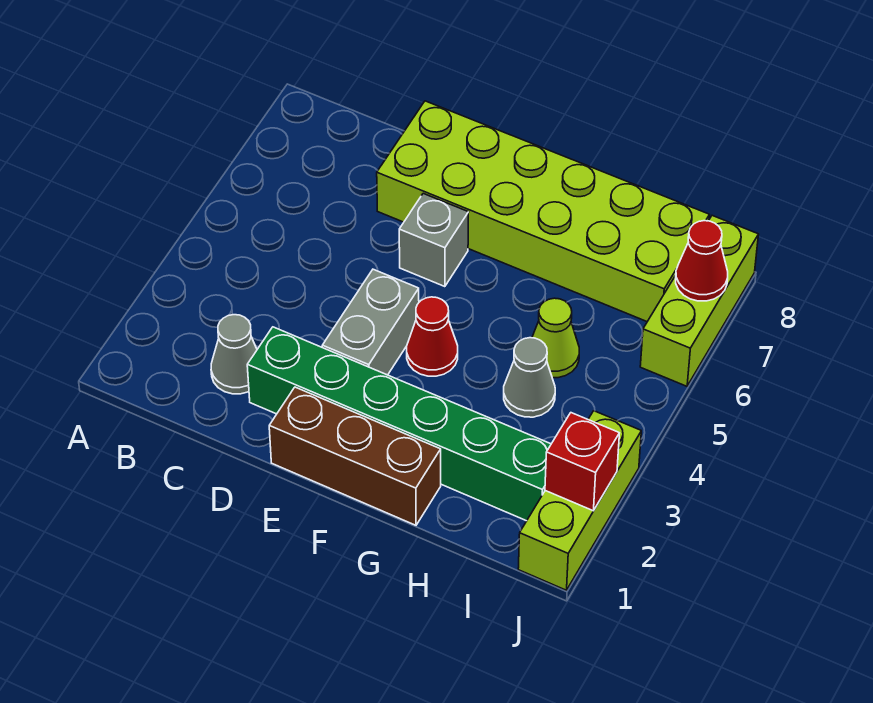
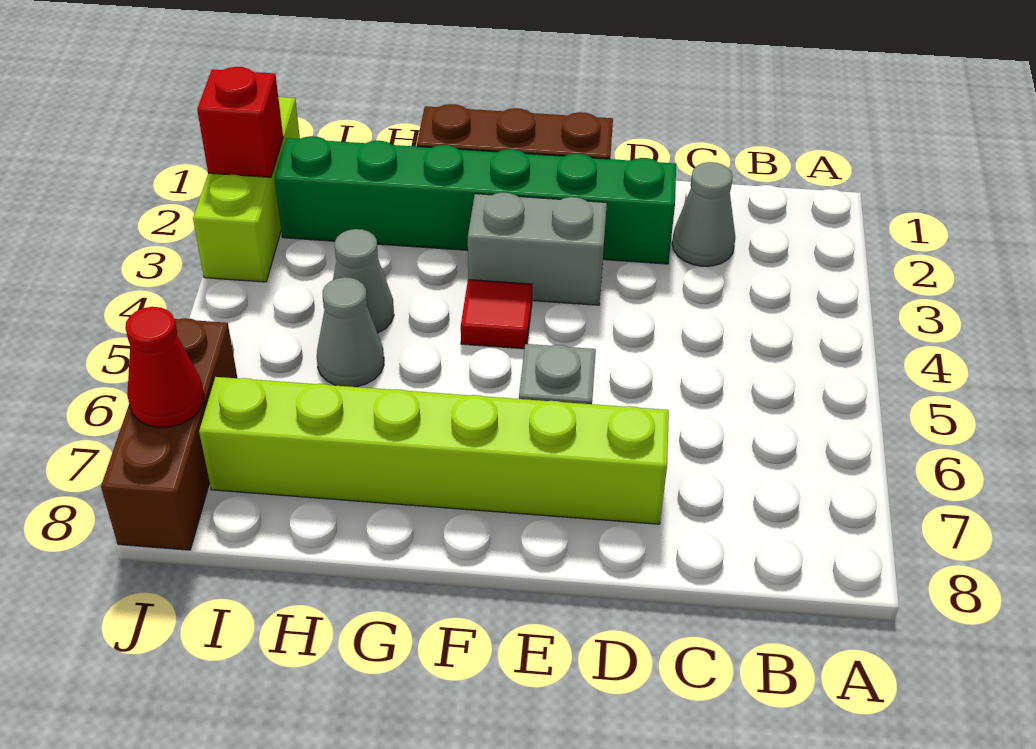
lime 2x6 brick [377,101,709,322] -> lime 1x6 brick [199,377,669,524]
grey 1x2 brick [322,269,419,375] -> grey 1x2 brick turned to [468,193,607,305]
red 1x1 cone [407,297,458,376] -> red 1x1 tile [461,280,532,349]
lime 1x1 cone [532,298,579,378] -> grey 1x1 cone [317,277,384,387]
lime 1x3 brick [640,216,758,386] -> brown 1x3 brick [101,318,237,550]

